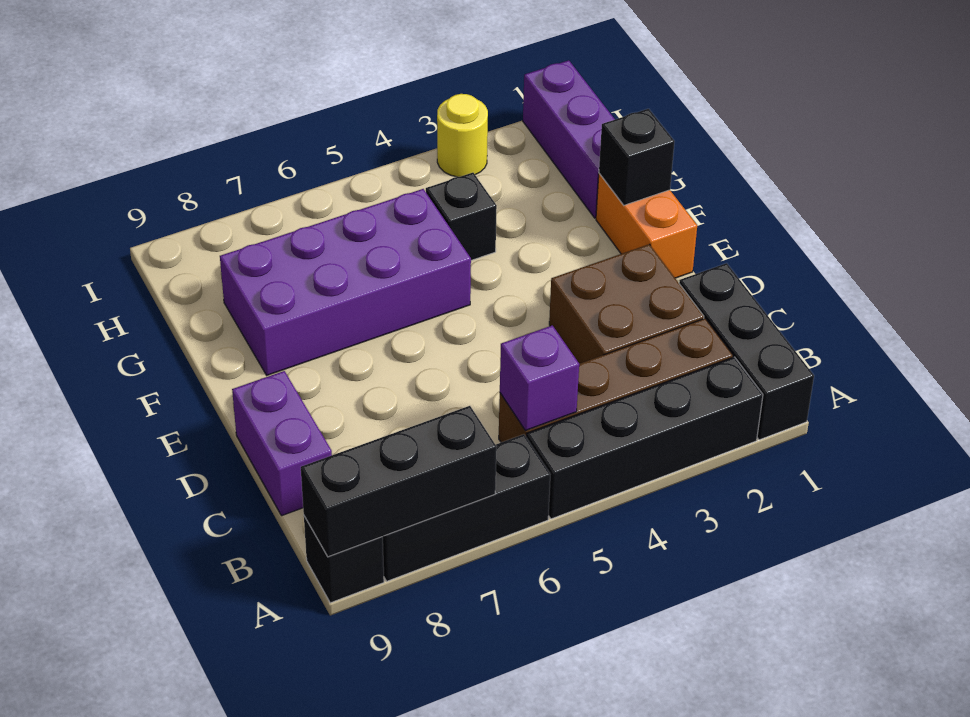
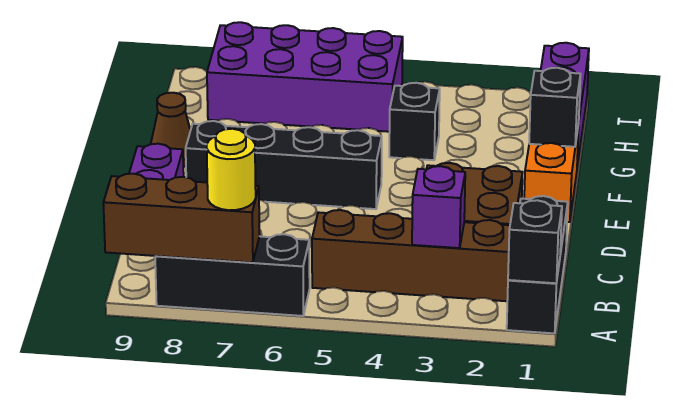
black 1x4 brick [527,357,763,519] -> black 1x4 brick moved to [186,121,382,209]
black 1x3 brick [301,406,497,557] -> brown 1x3 brick [103,174,260,263]
black 1x1 brick [304,516,384,603] -> black 1x1 brick moved to [508,200,562,283]
purple 1x1 brick [500,325,579,431] -> purple 1x1 brick moved to [412,166,465,248]
purple 2x4 brick [220,189,471,375] -> purple 2x4 brick moved to [207,22,403,132]
none -> brown 1x1 cone [151,93,190,167]
yellow 1x1 round brick [437,94,488,177] -> yellow 1x1 round brick moved to [207,129,256,210]

